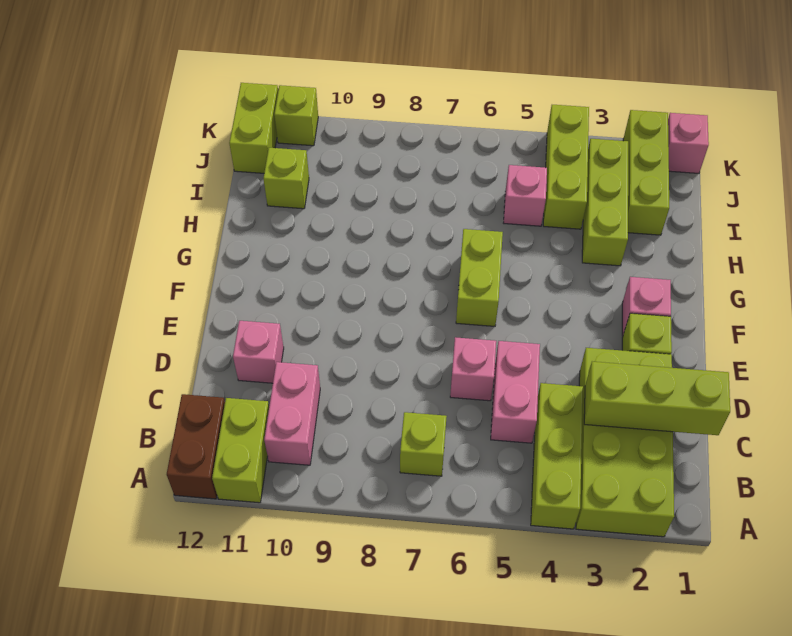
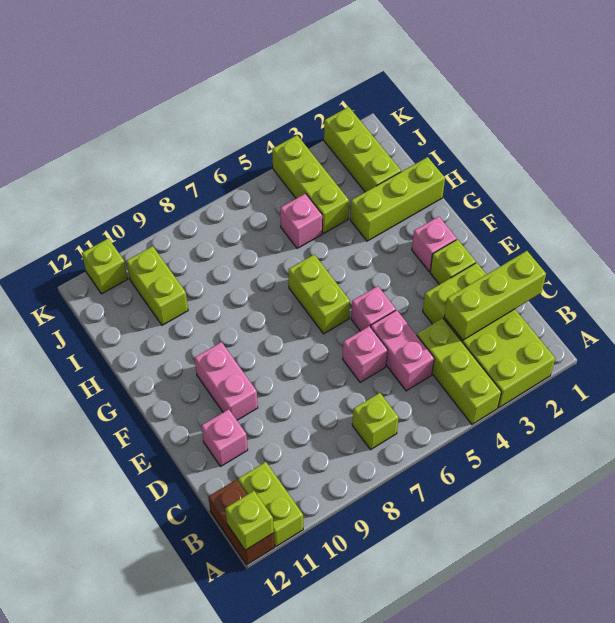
pink 1x2 brick [264,362,320,465] -> pink 1x2 brick moved to [195,342,258,420]
lime 1x3 brick [582,139,628,266] -> lime 1x3 brick turned to [350,157,445,241]
lime 1x1 brick [263,148,309,209] -> lime 1x1 brick moved to [225,491,274,550]
lime 1x2 brick [229,83,278,173] -> lime 1x2 brick moved to [126,246,188,325]
pink 1x1 brick [668,113,709,173] -> pink 1x1 brick moved to [351,286,396,331]

